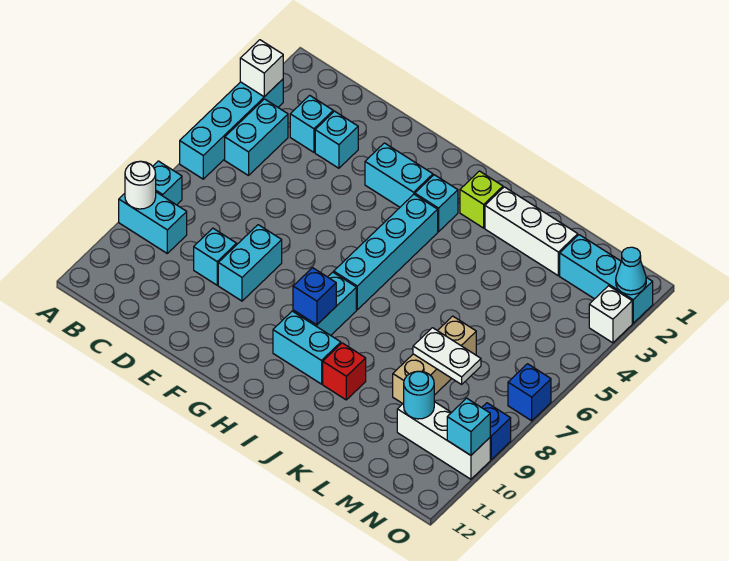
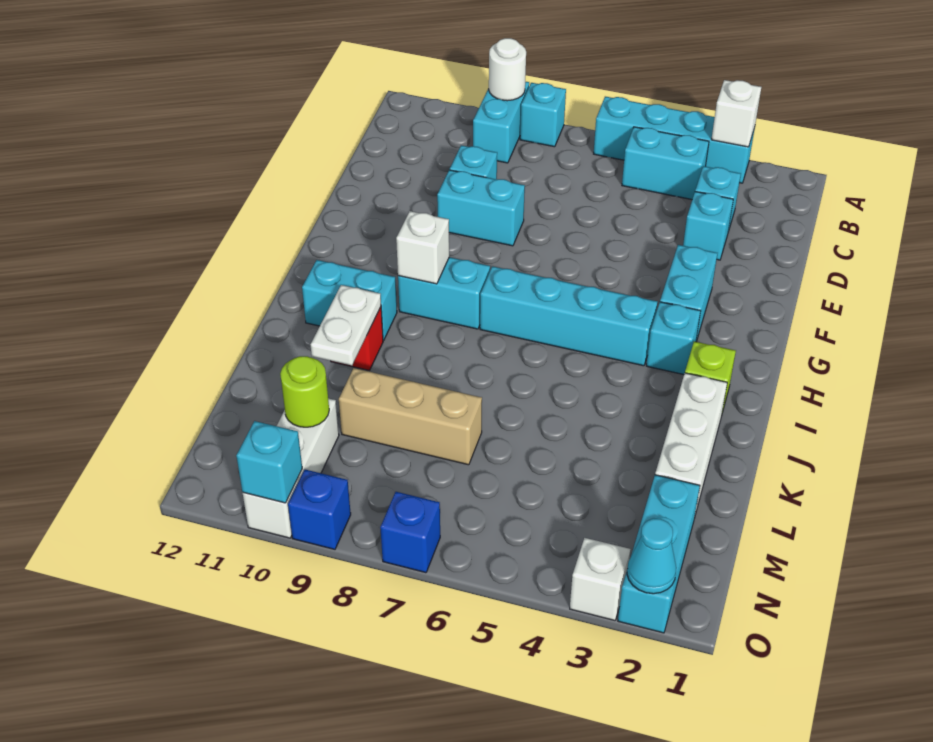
blue 1x1 brick [293,268,336,325] -> white 1x1 brick [396,211,449,284]
cyan 1x2 brick [273,311,341,384] -> cyan 1x2 brick turned to [302,260,397,340]
white 1x2 plate [413,328,481,384] -> white 1x2 plate moved to [310,285,381,366]
cyan 1x1 round brick [404,371,434,419] -> lime 1x1 round brick [280,356,329,427]

